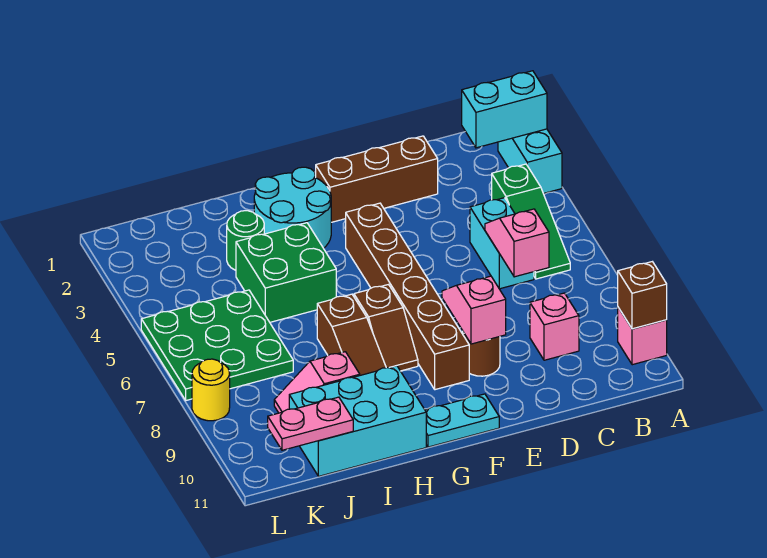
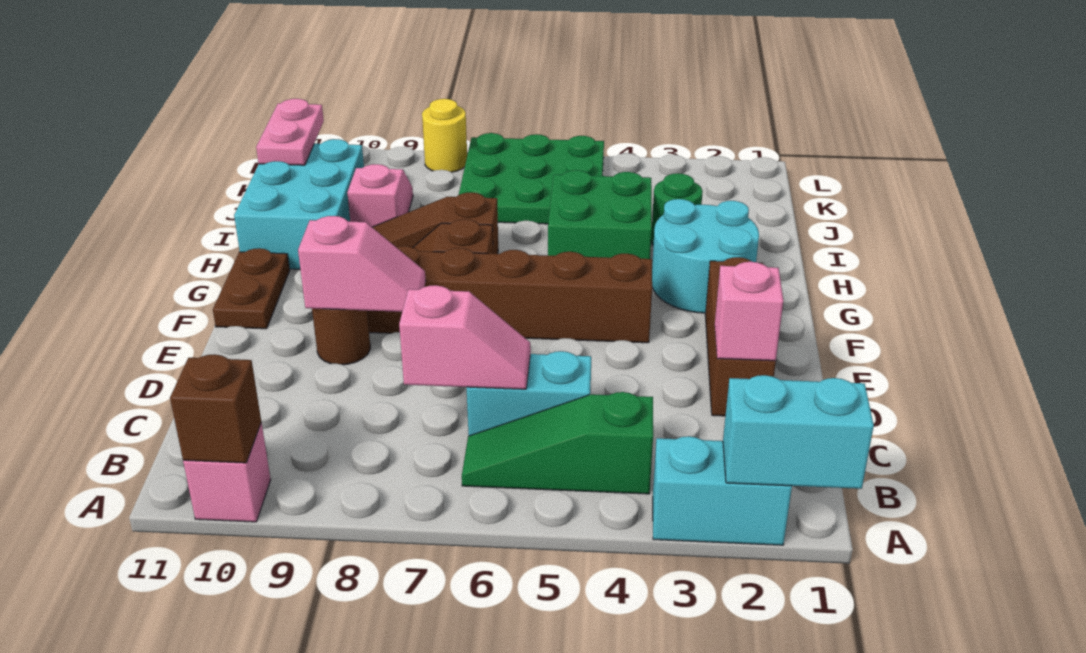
cyan 1x2 brick [462,71,547,148] -> cyan 1x2 brick turned to [723,375,874,489]
pink 1x1 brick [530,293,579,360] -> pink 1x1 brick moved to [715,262,783,361]
cyan 1x2 plate [425,394,499,447] -> brown 1x2 plate [213,248,290,329]

